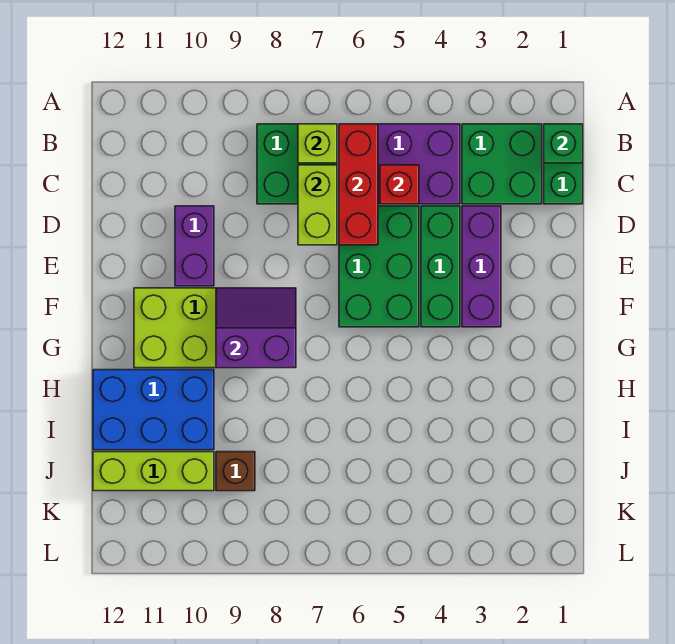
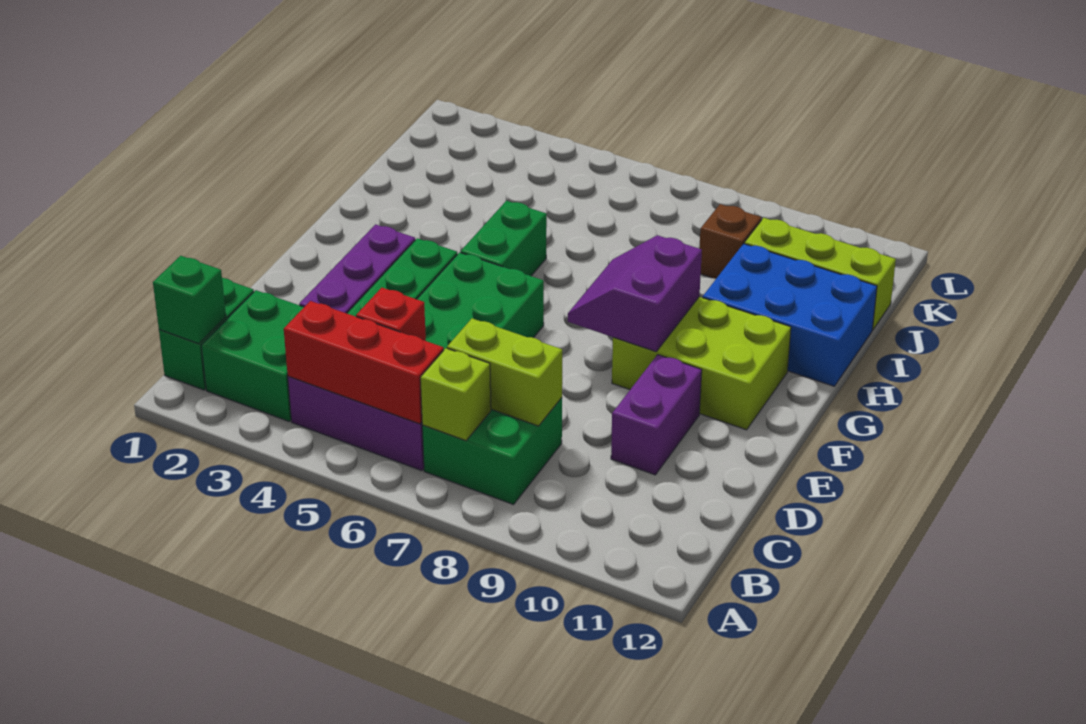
red 1x3 brick [339,124,378,245] -> red 1x3 brick turned to [284,301,444,424]
lime 1x2 brick [298,165,337,245] -> lime 1x2 brick turned to [447,318,562,426]
purple 2x2 slope [216,288,296,368] -> purple 2x2 slope turned to [568,235,702,352]
none -> green 1x2 brick [461,201,547,276]

